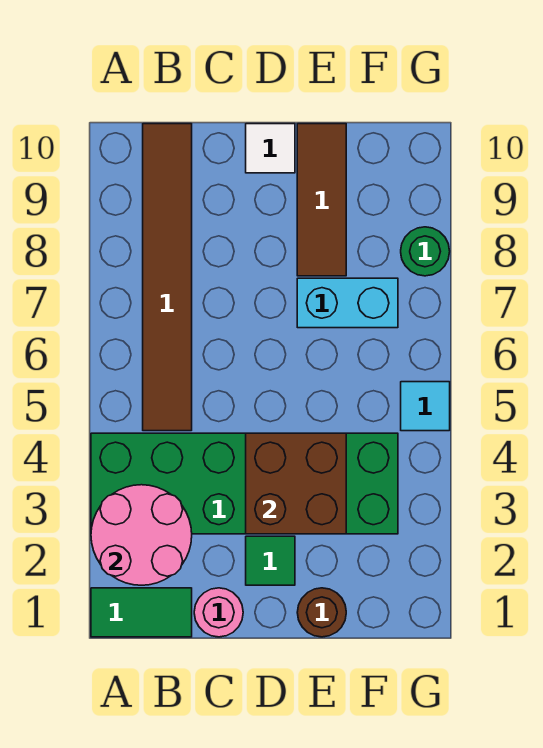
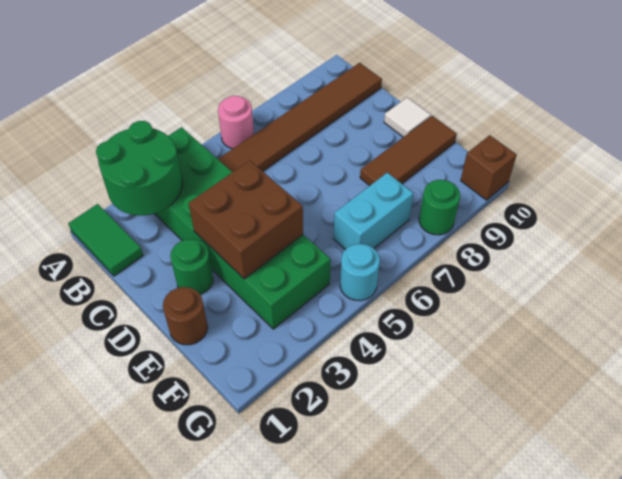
pink 2x2 round brick [91,485,192,585] -> green 2x2 round brick [96,121,182,216]
pink 1x1 round brick [194,588,243,637] -> pink 1x1 round brick moved to [218,96,254,149]
green 1x1 tile [246,536,295,585] -> green 1x1 round brick [170,239,213,294]
cyan 1x2 brick [297,278,398,328] -> cyan 1x2 brick turned to [333,173,413,250]
cyan 1x1 tile [401,382,450,431] -> cyan 1x1 round brick [340,244,380,301]
none -> brown 1x1 brick [461,135,517,200]

